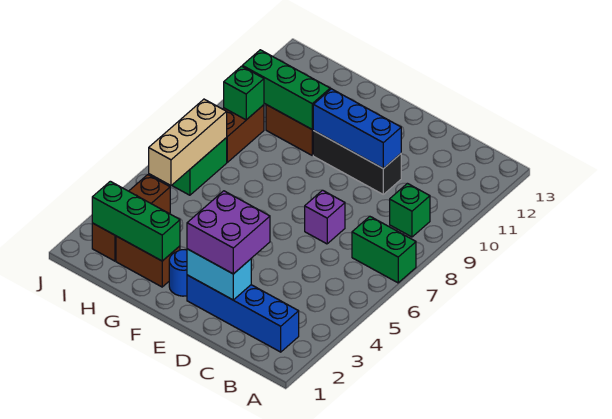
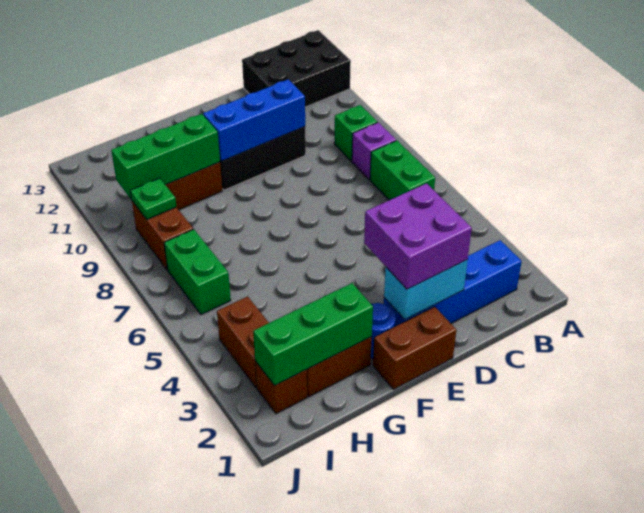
green 1x2 brick [352,216,416,283] -> green 1x2 brick turned to [370,141,435,200]
none -> black 2x3 brick [242,30,351,107]
purple 1x1 brick [305,190,345,244] -> purple 1x1 brick moved to [352,122,396,180]
none -> brown 1x2 brick [373,307,456,389]
tan 1x3 brick [149,99,227,185] -> none
green 1x1 brick [224,66,264,120] -> green 1x1 plate [130,178,176,219]

